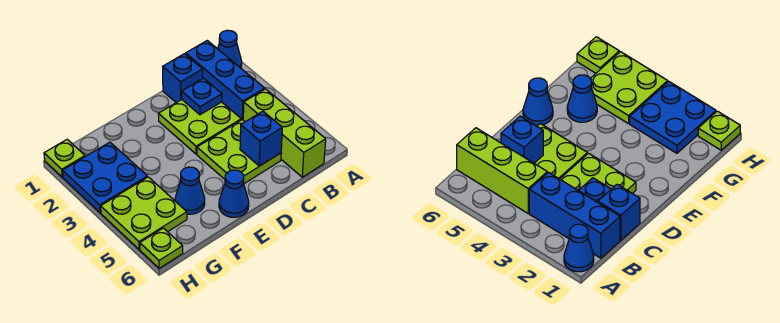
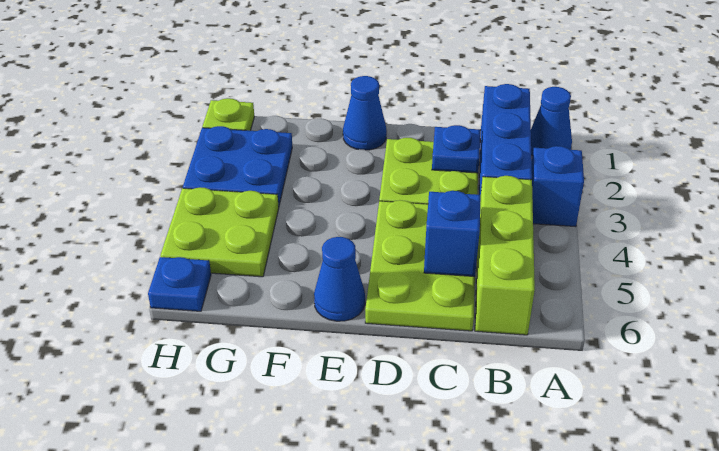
blue 1x1 brick [163,54,203,103] -> blue 1x1 brick moved to [532,146,584,227]
lime 2x2 plate [197,120,281,184] -> lime 2x3 plate [365,200,475,331]
blue 1x1 cone [175,167,205,214] -> blue 1x1 cone moved to [343,76,387,150]
lime 1x1 plate [140,228,183,268] -> blue 1x1 plate [148,257,211,311]

